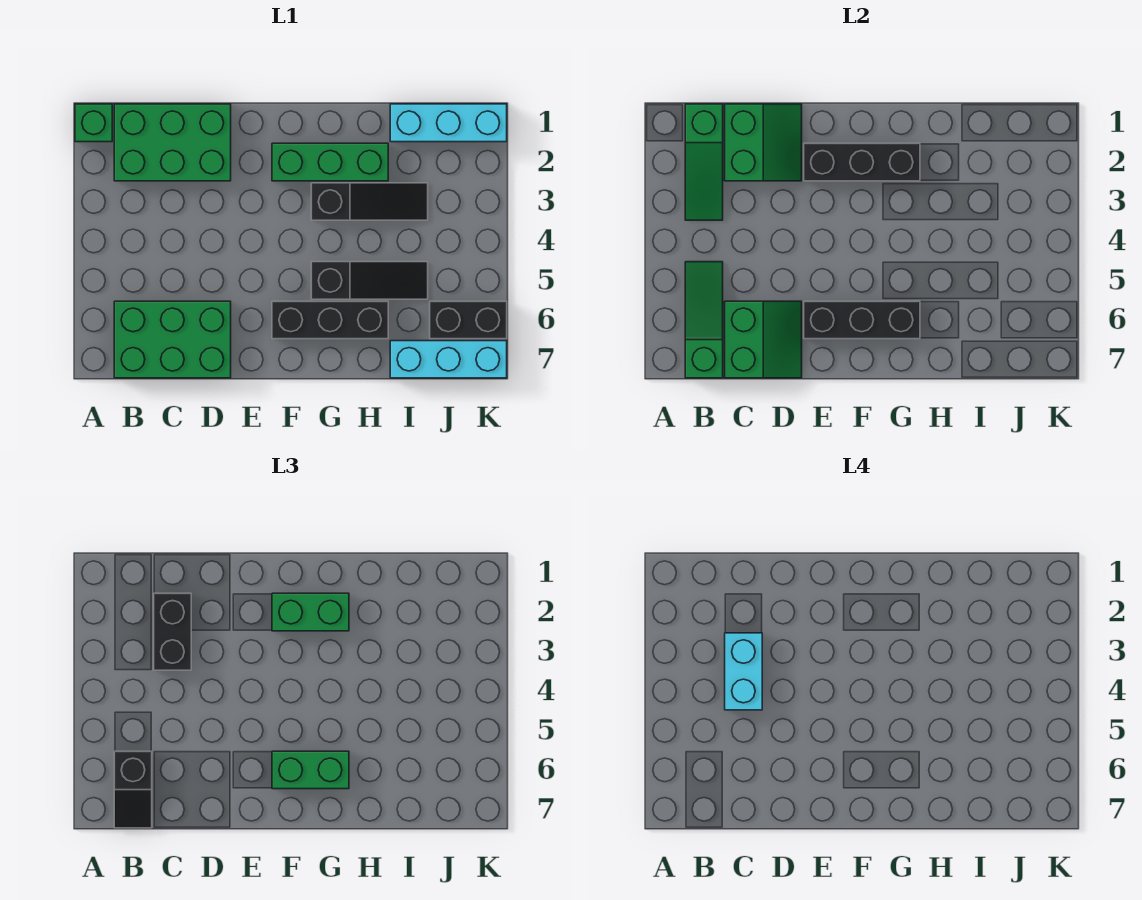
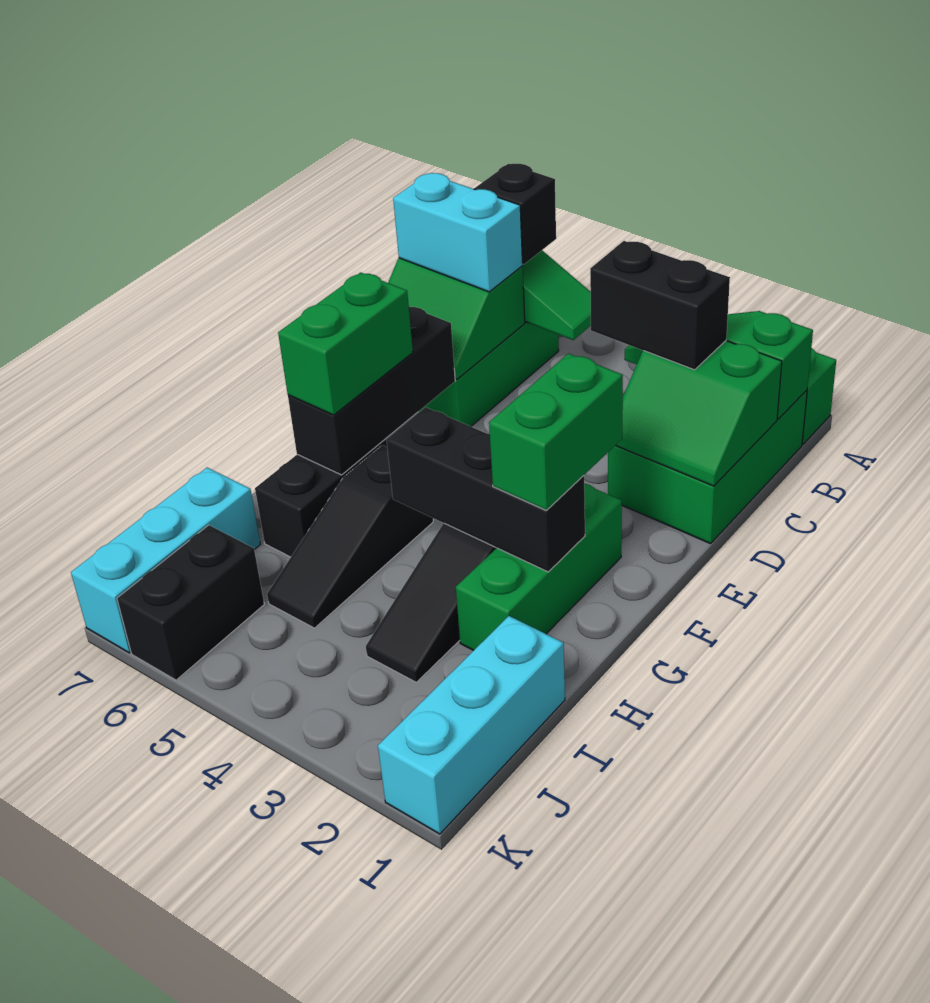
cyan 1x2 brick [725,633,762,710] -> cyan 1x2 brick moved to [393,173,523,292]
black 1x3 brick [804,143,920,181] -> black 1x3 brick turned to [386,407,585,572]

